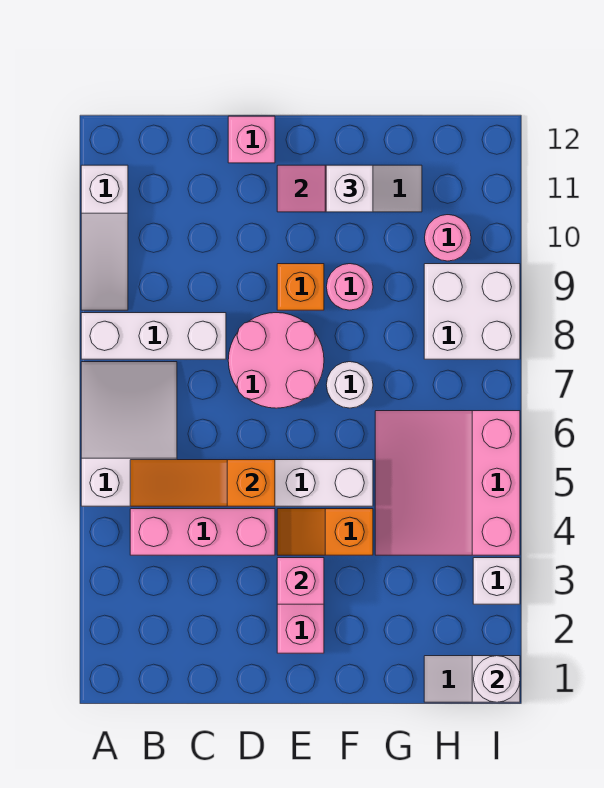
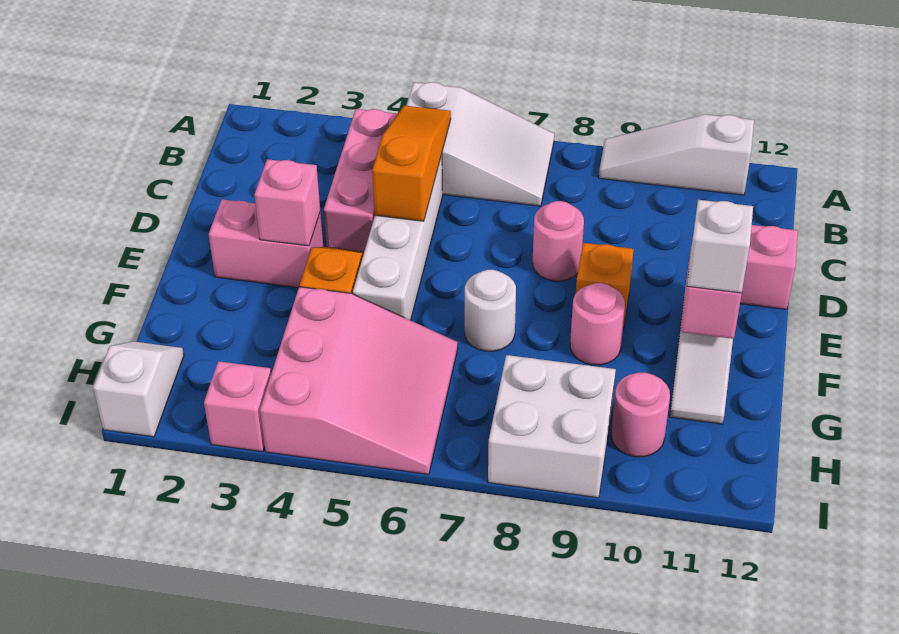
white 1x3 brick [81,313,226,359] -> none
pink 2x2 round brick [228,313,324,408] -> pink 1x1 round brick [533,201,584,281]
pink 3x3 slope [375,411,520,555] -> pink 3x3 slope turned to [260,287,458,474]
white 1x1 round brick [474,656,520,702] -> none
white 1x1 brick [473,558,520,604] -> pink 1x1 brick [204,361,271,452]

